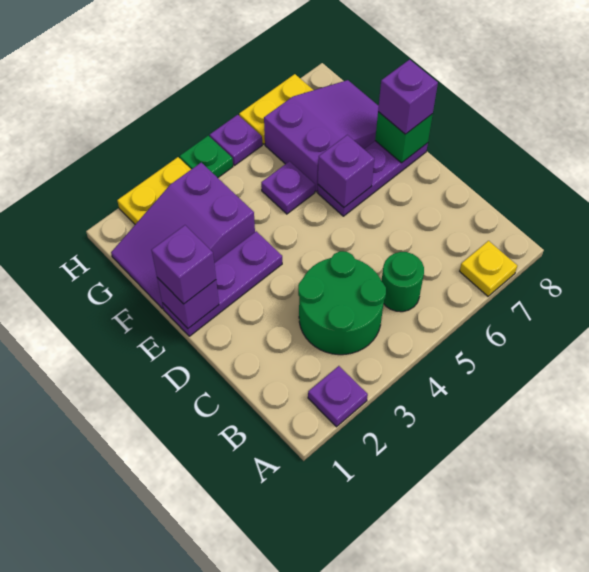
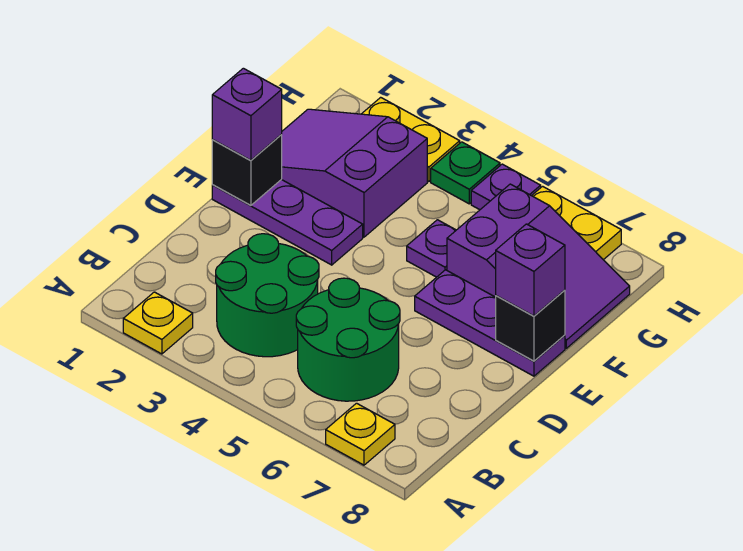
purple 1x1 plate [308,366,368,427] -> yellow 1x1 plate [123,292,193,354]
green 1x1 round brick [382,252,424,312] -> green 2x2 round brick [296,278,400,401]
purple 1x1 brick [157,278,219,328] -> black 1x1 brick [212,135,282,205]
purple 1x1 brick [318,135,374,207] -> none
green 1x1 brick [375,112,433,163] -> black 1x1 brick [496,290,565,361]

